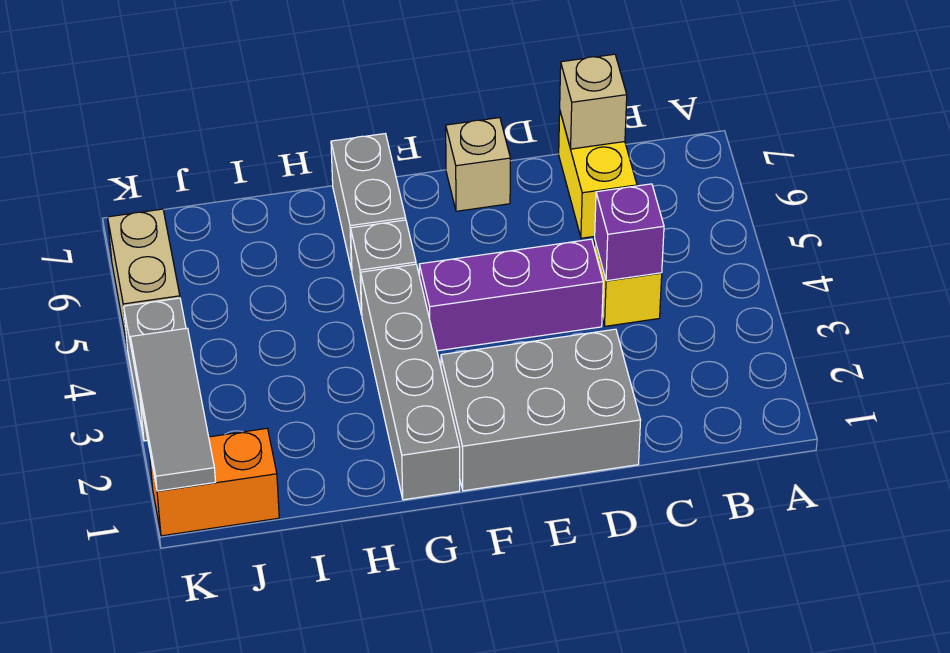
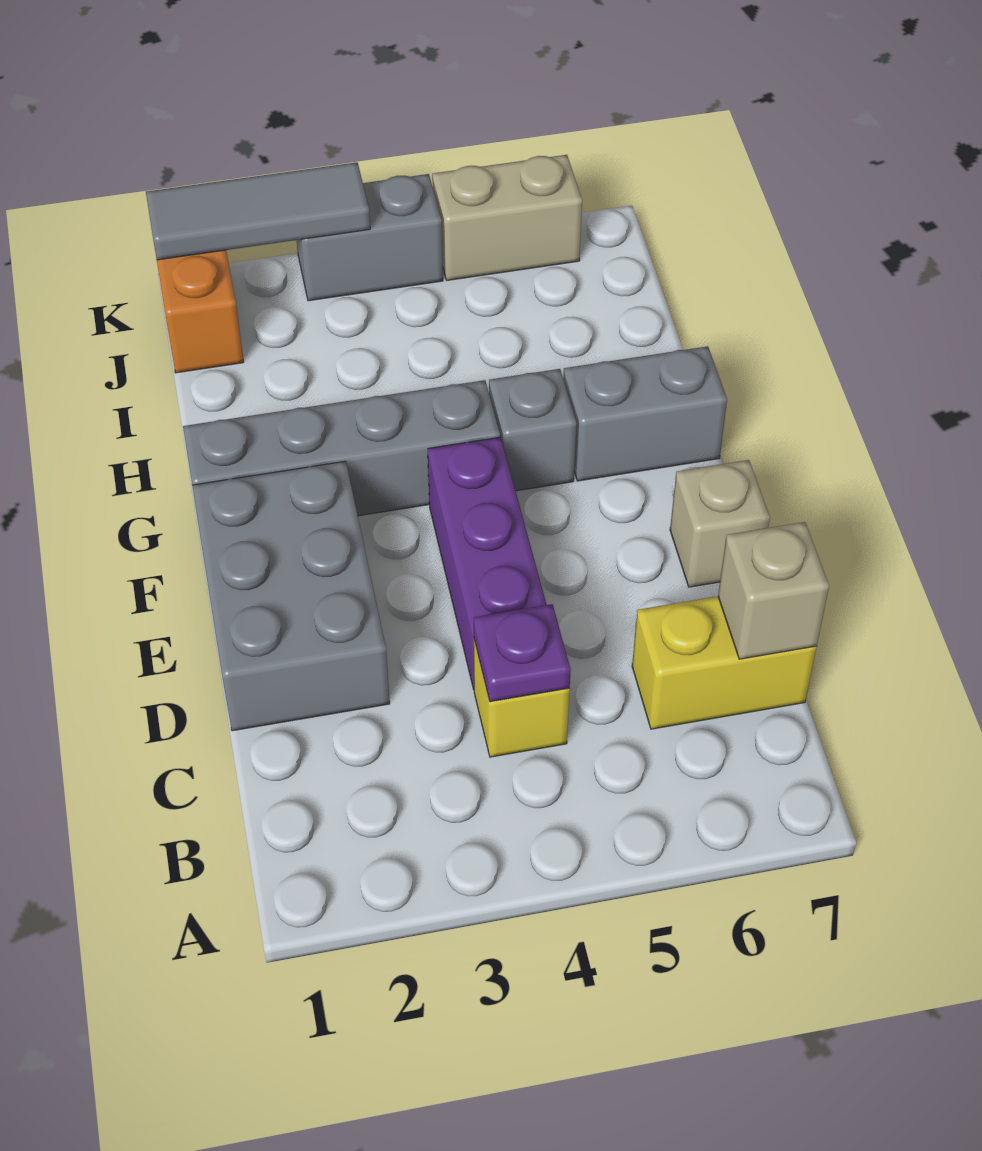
purple 1x1 brick [595,184,664,281] -> purple 1x1 plate [474,604,571,702]

